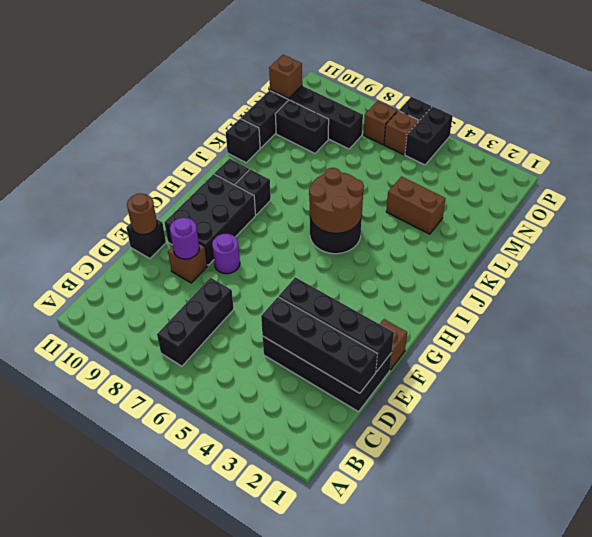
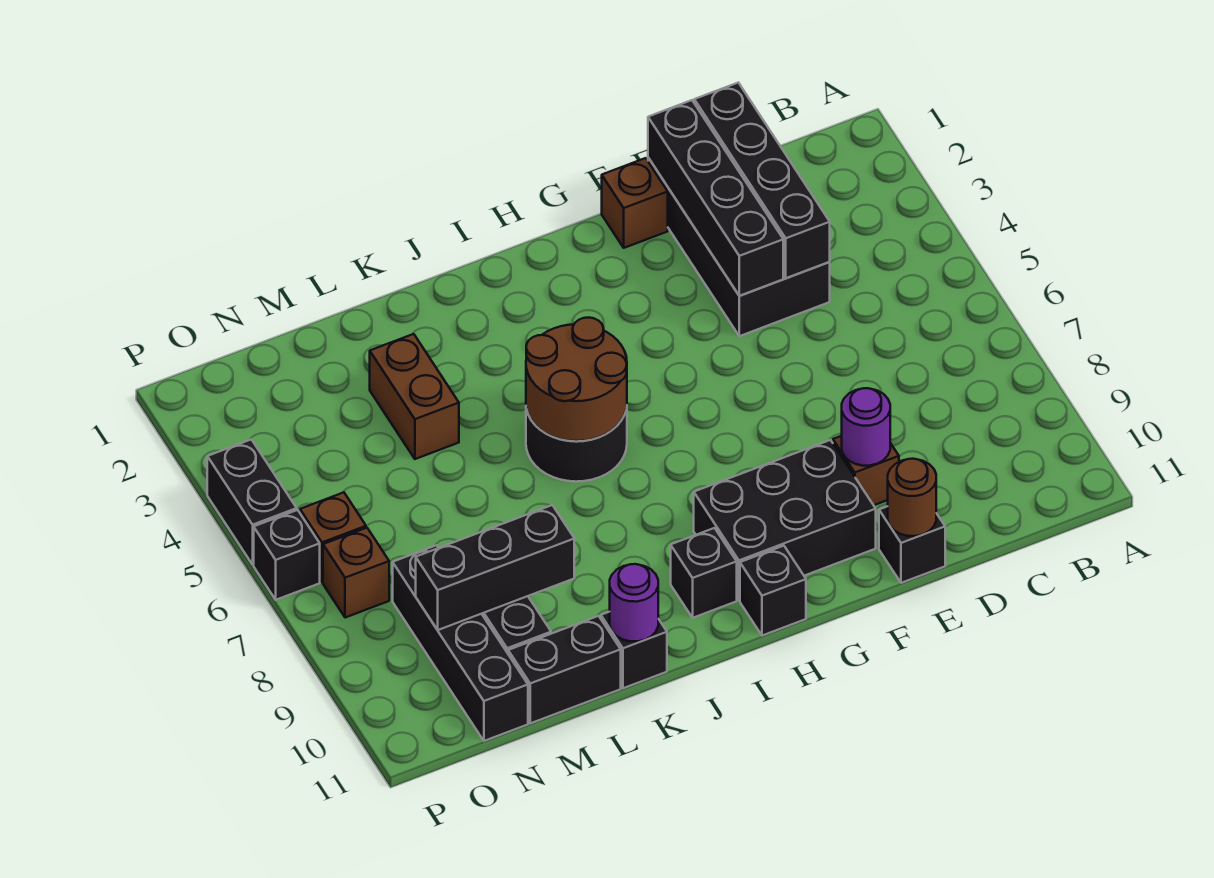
black 1x3 brick [157,278,234,366] -> black 1x3 brick moved to [416,505,574,630]
purple 1x1 round brick [212,234,240,274] -> purple 1x1 round brick moved to [610,564,658,641]
black 1x1 brick [235,169,271,215] -> black 1x1 brick moved to [740,546,806,636]
brown 1x1 brick [269,55,302,98] -> none
black 1x2 brick [405,106,453,165] -> black 1x2 brick turned to [207,439,297,564]

